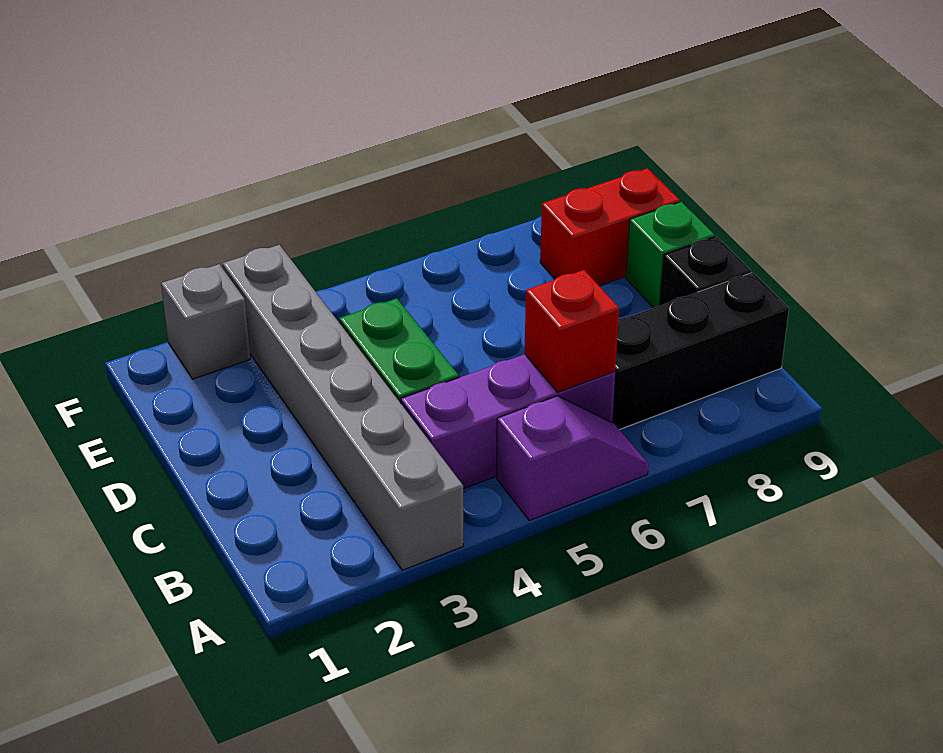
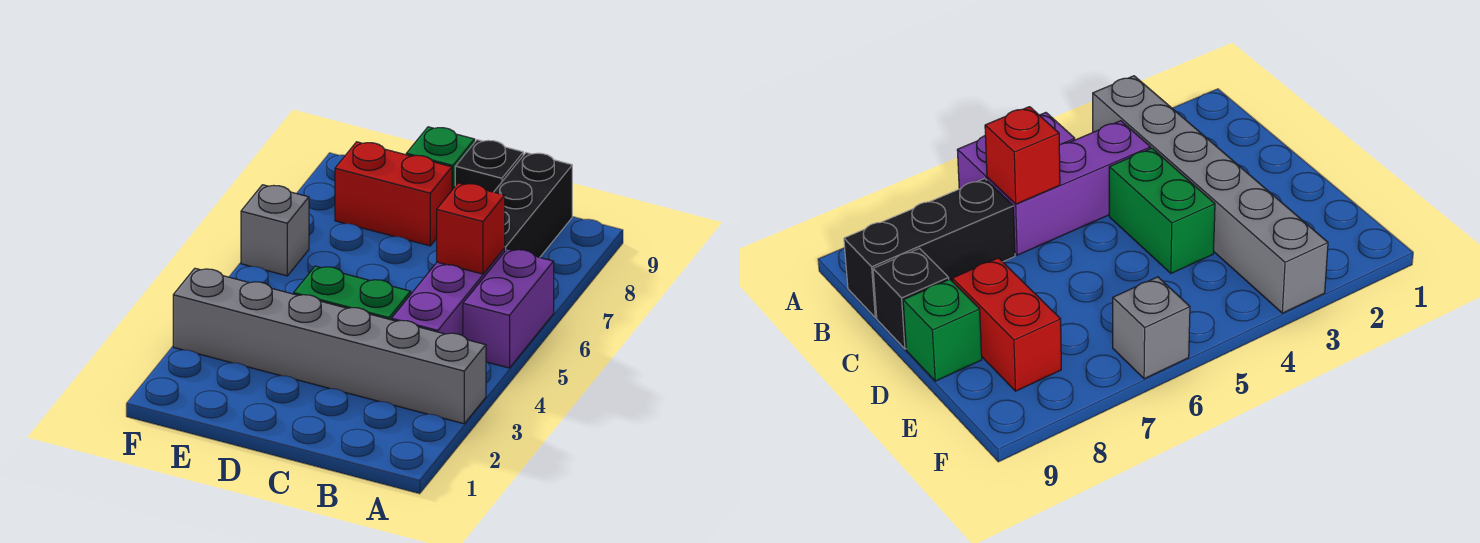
purple 1x2 slope [497,396,648,521] -> purple 1x2 brick [463,249,554,368]
red 1x2 brick [540,168,680,286] -> red 1x2 brick turned to [335,142,452,246]
grey 1x1 brick [161,264,250,379] -> grey 1x1 brick moved to [241,185,309,276]

